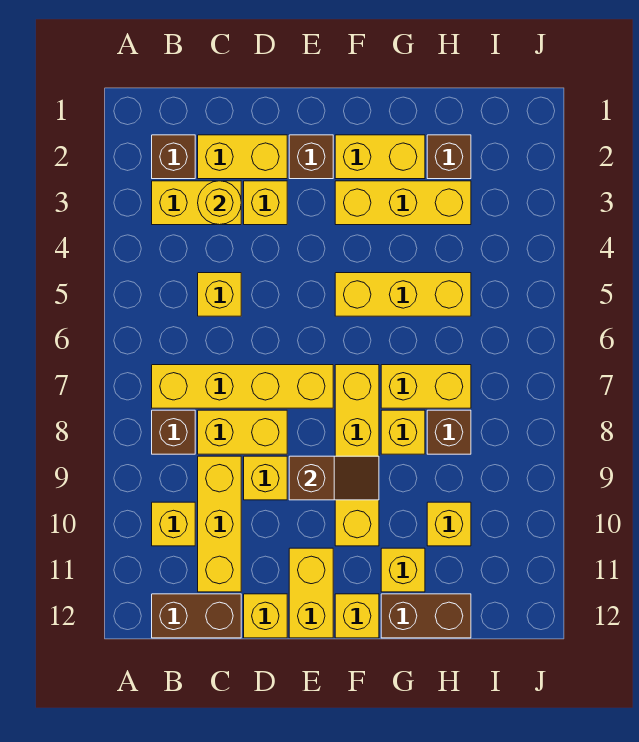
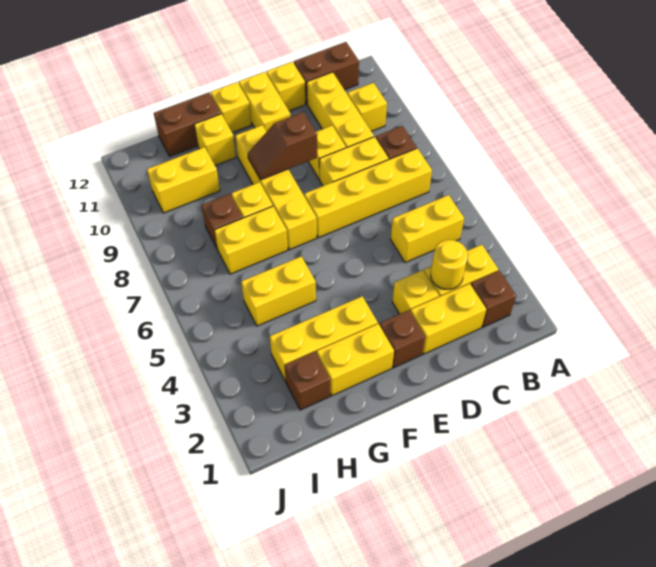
yellow 1x1 brick [198,273,241,316] -> yellow 1x2 brick [391,195,464,263]
yellow 1x3 brick [335,273,471,316] -> yellow 1x2 brick [241,256,316,326]
yellow 1x1 brick [427,502,471,546] -> yellow 1x2 brick [147,147,220,213]

